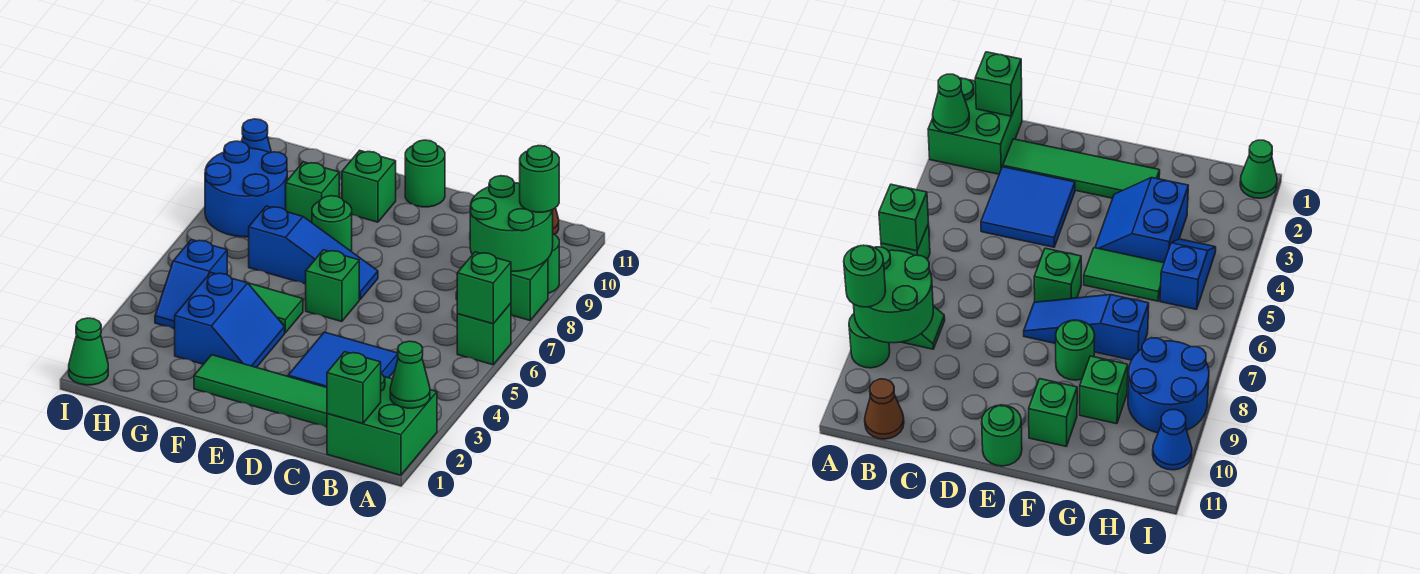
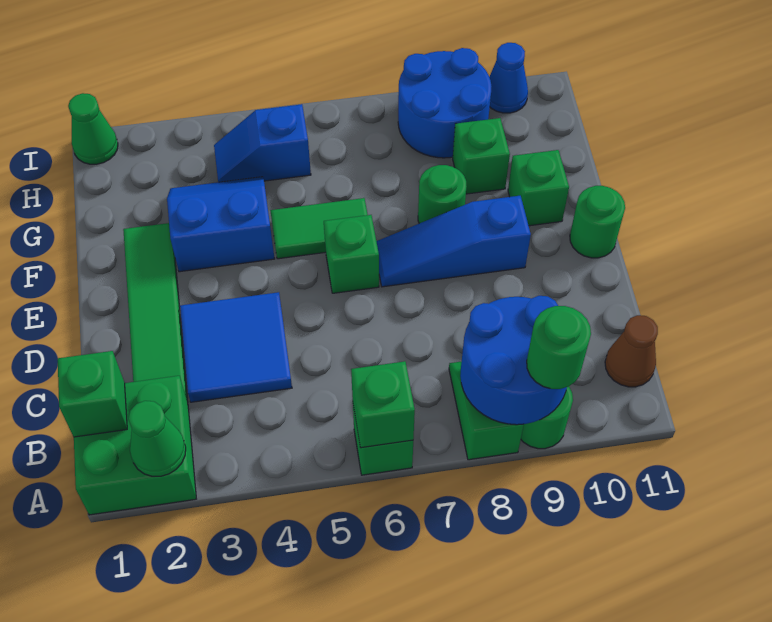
green 2x2 round brick [470,176,553,271] -> blue 2x2 round brick [460,296,567,425]
blue 1x3 slope [249,206,378,299] -> blue 1x3 slope turned to [376,196,531,287]
blue 2x2 slope [175,273,285,368] -> blue 2x2 slope turned to [167,177,275,272]
green 1x2 tile [248,283,303,333] -> green 1x2 tile turned to [270,198,368,259]

